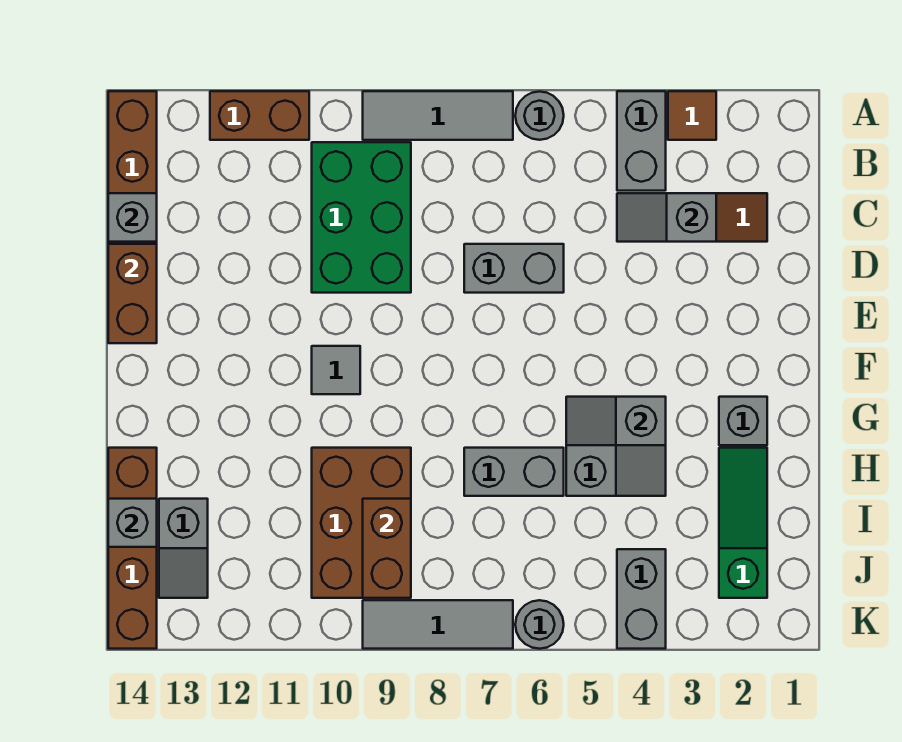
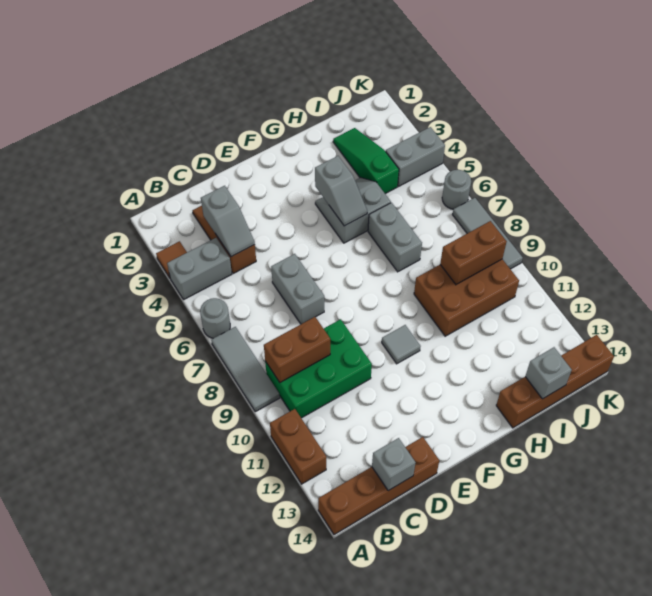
brown 1x2 brick [108,244,157,343] -> brown 1x2 brick moved to [264,317,330,382]
grey 1x1 brick [719,397,767,445] -> none
green 1x3 slope [719,448,767,598] -> green 1x3 slope turned to [333,128,399,194]
grey 1x2 slope [159,499,208,598] -> none

